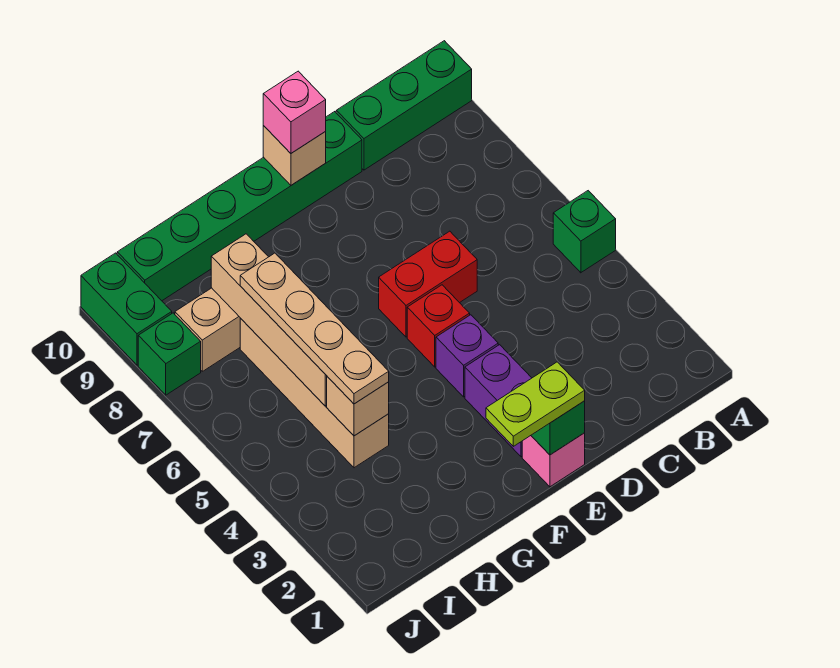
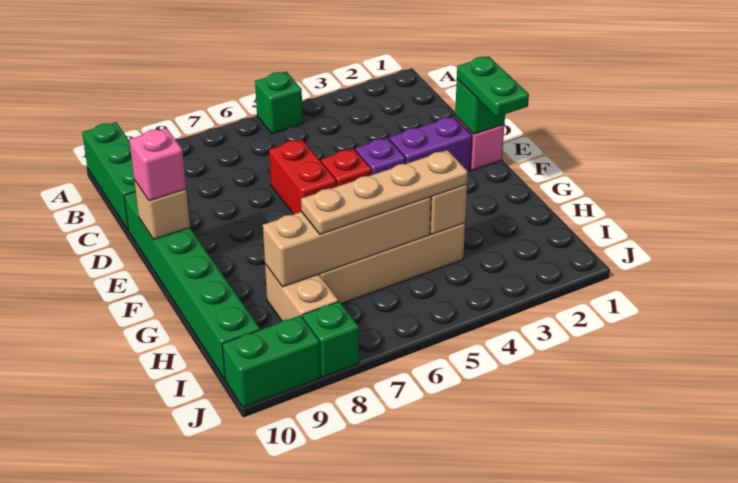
lime 1x2 plate [486,362,585,446] -> green 1x2 plate [457,56,529,117]

